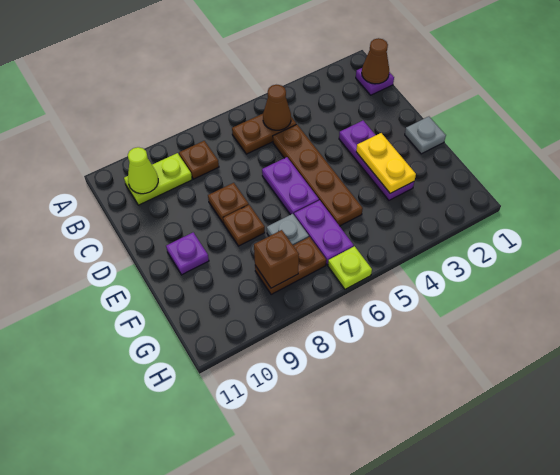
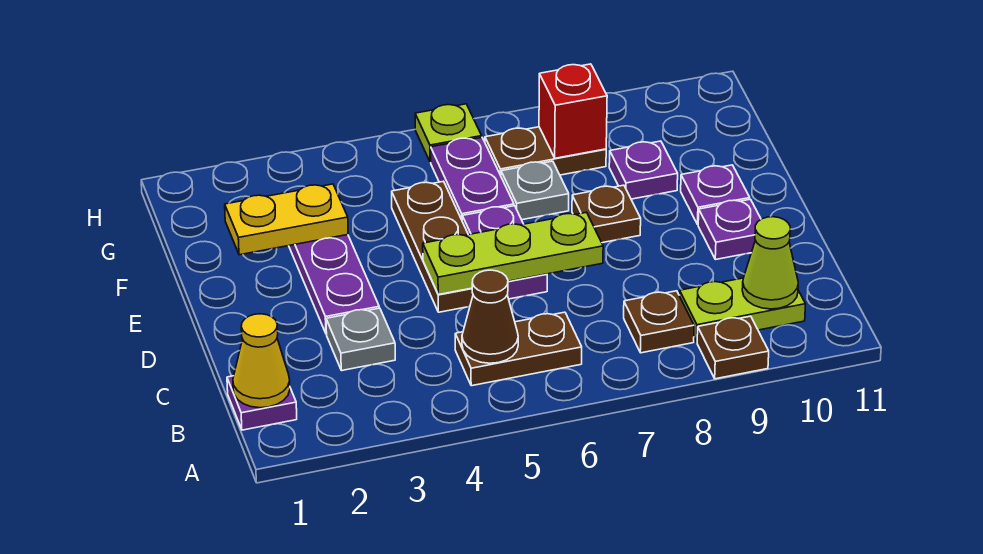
brown 1x1 cone [362,38,389,84] -> yellow 1x1 cone [233,314,290,408]
brown 1x4 plate [273,124,363,226] -> brown 1x3 plate [392,181,473,312]
none -> lime 1x3 plate [423,212,603,295]
brown 1x1 plate [208,183,249,223] -> brown 1x1 plate moved to [697,316,769,379]
none -> purple 1x1 plate [698,199,761,260]
grey 1x1 plate [405,117,446,154] -> grey 1x1 plate moved to [326,308,395,371]
yellow 1x2 plate [356,133,416,193] -> yellow 1x2 plate turned to [225,184,348,255]
none -> purple 1x1 plate [609,141,678,199]
brown 1x1 brick [254,230,299,288] -> red 1x1 brick [539,64,607,158]

